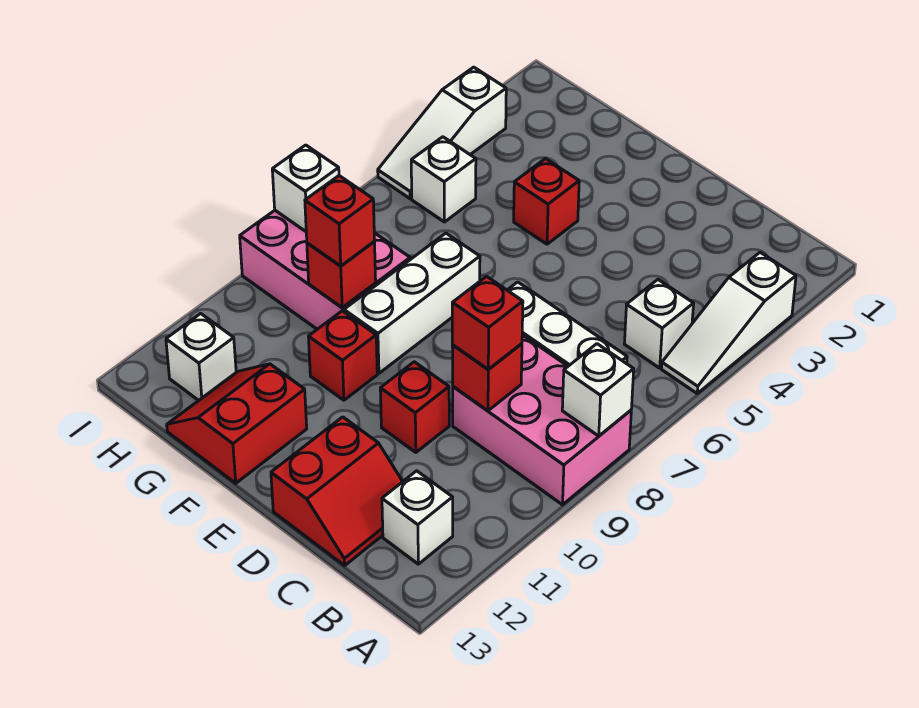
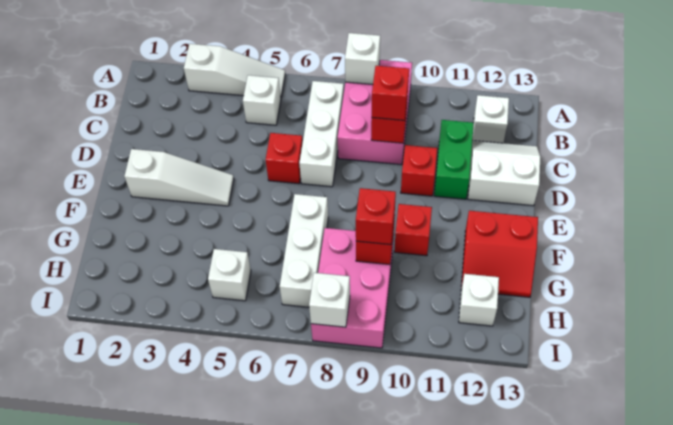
none -> green 1x2 brick [434,120,474,199]
red 2x2 slope [271,417,403,566] -> white 2x2 slope [468,141,540,206]
red 1x1 brick [514,159,579,244] -> red 1x1 brick moved to [266,133,303,184]
white 1x3 brick [344,233,480,373] -> white 1x3 brick turned to [280,194,328,307]
white 1x3 slope [378,67,506,199] -> white 1x3 slope moved to [124,149,234,206]

